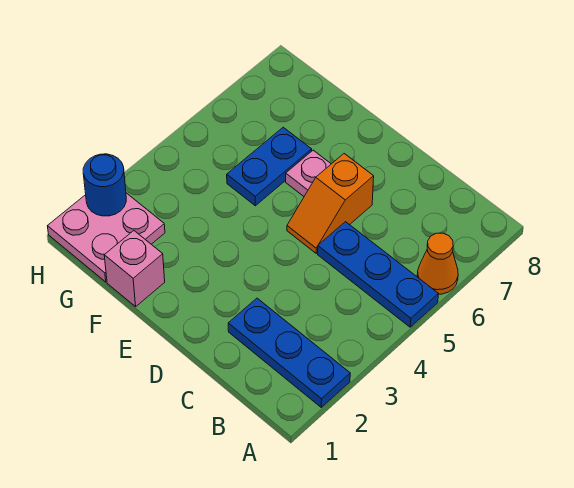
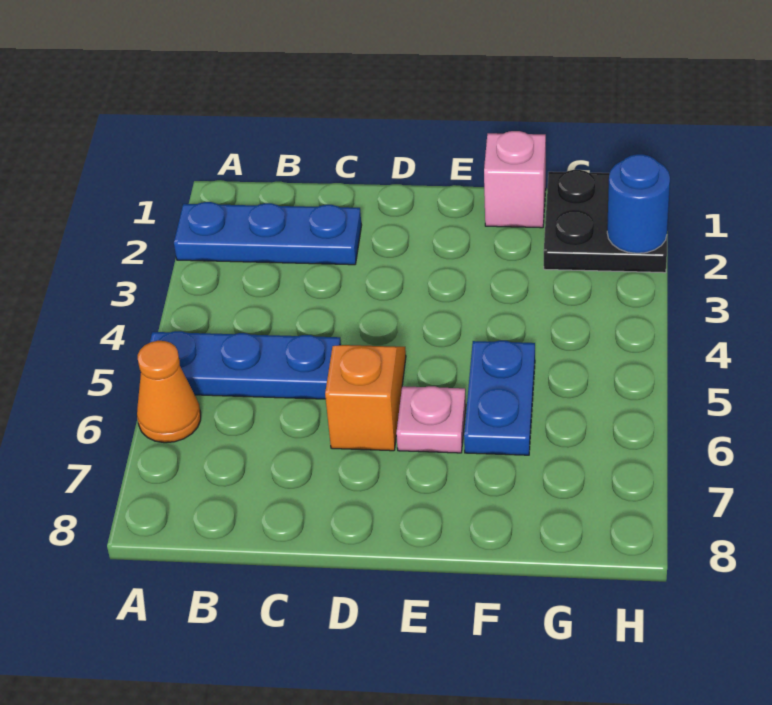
pink 2x2 plate [48,193,165,282] -> black 2x2 plate [544,170,667,273]

